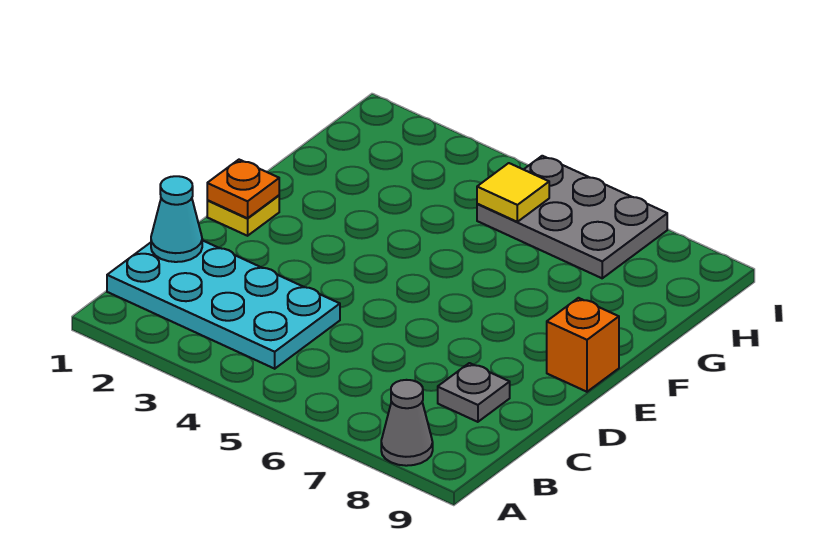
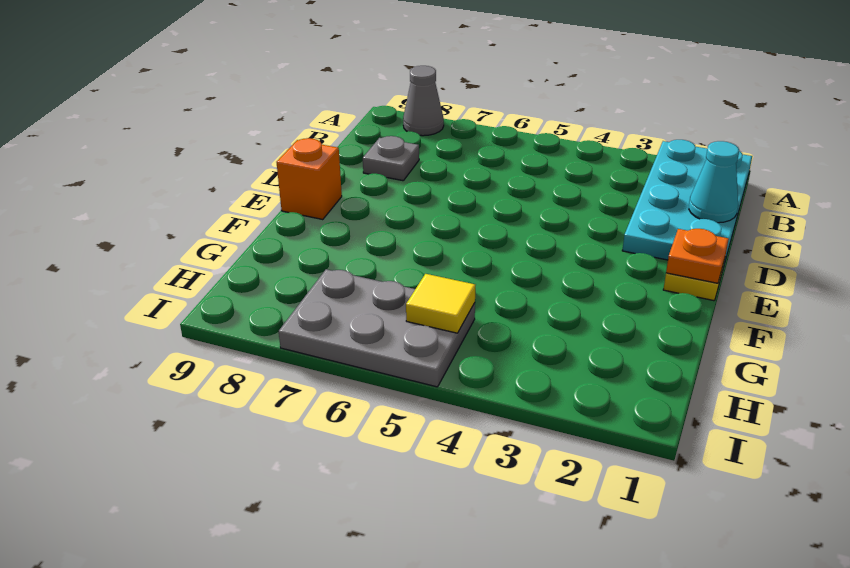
cyan 2x4 plate [107,240,340,369] -> cyan 2x4 plate turned to [622,140,752,267]

